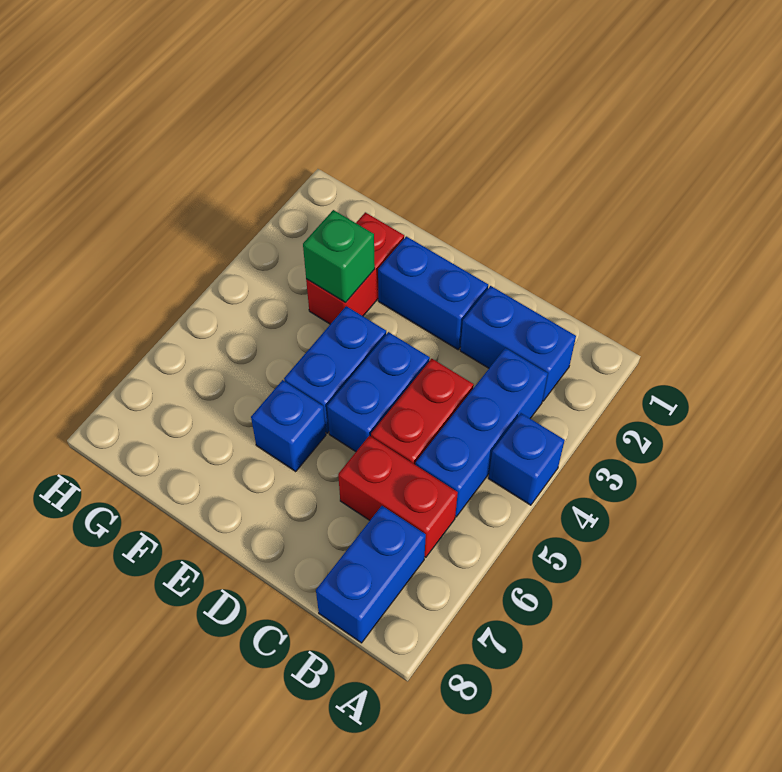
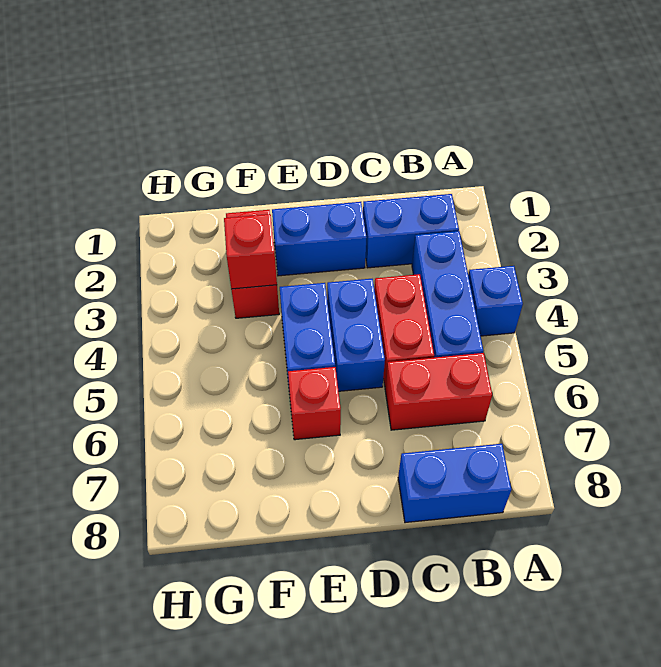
blue 1x2 brick [316,506,426,643] -> blue 1x2 brick turned to [398,444,512,523]
blue 1x1 brick [251,380,326,471] -> red 1x1 brick [288,367,341,440]
green 1x1 brick [303,210,375,303] -> red 1x1 brick [224,214,277,289]

